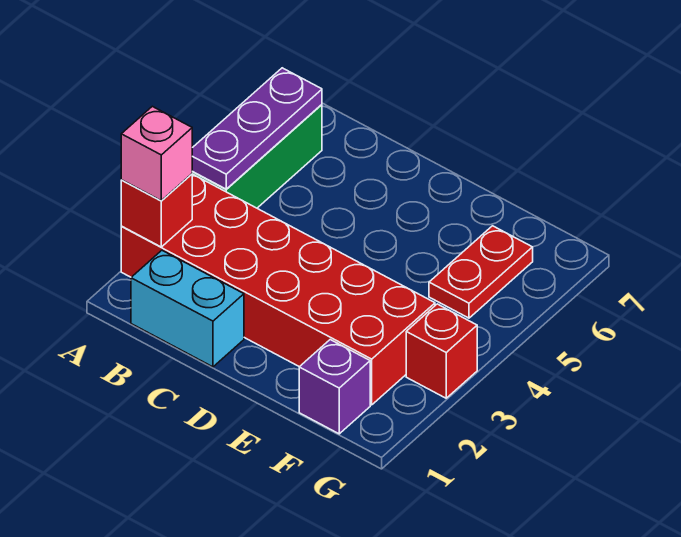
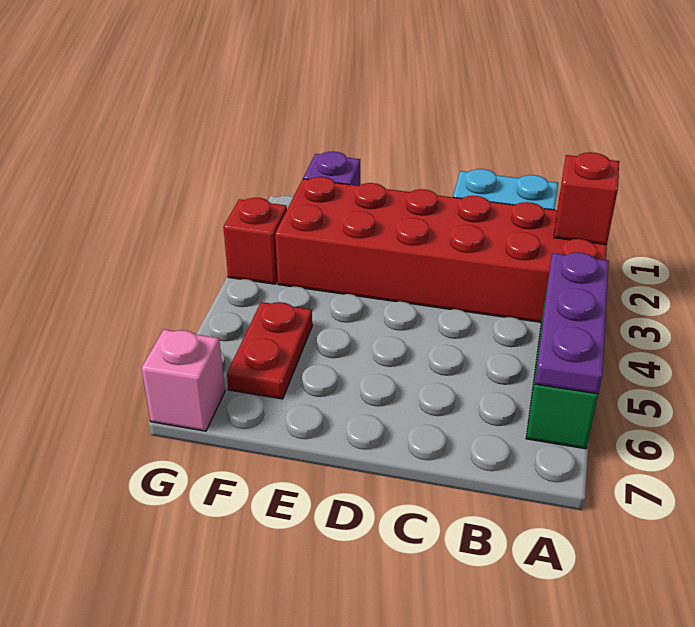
pink 1x1 brick [121,106,192,201] -> pink 1x1 brick moved to [141,330,225,431]

